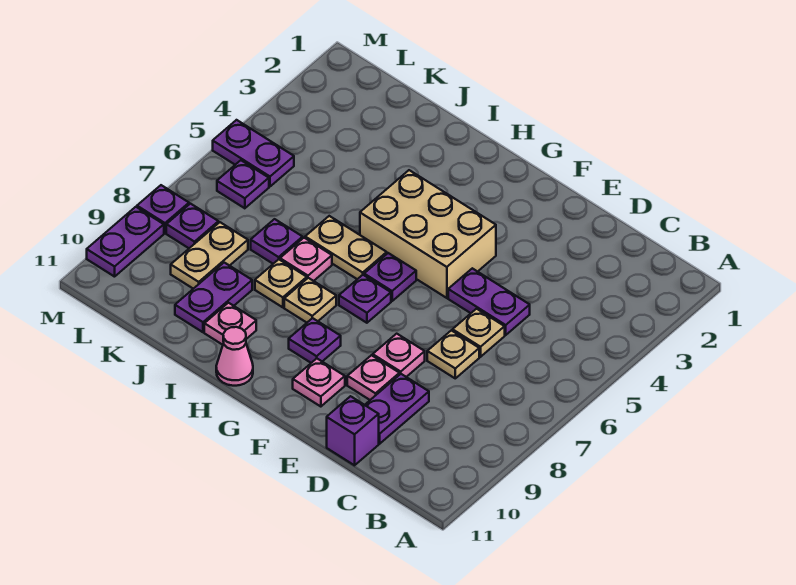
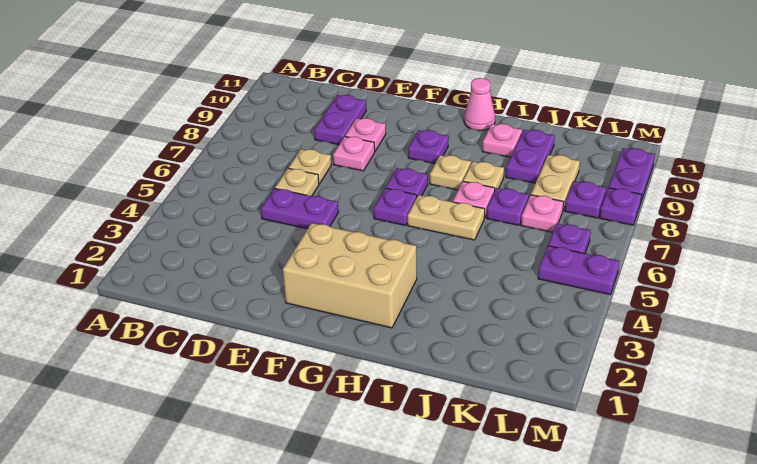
purple 1x1 brick [327,396,379,465] -> none
tan 2x3 brick [360,170,496,298] -> tan 2x3 brick moved to [283,223,417,328]
pink 1x1 plate [293,359,345,407] -> pink 1x1 plate moved to [521,195,564,232]

